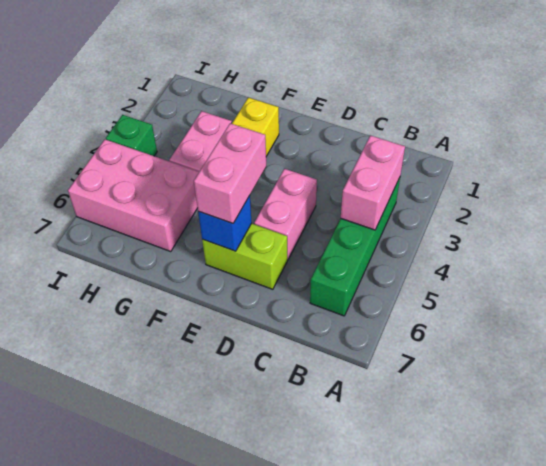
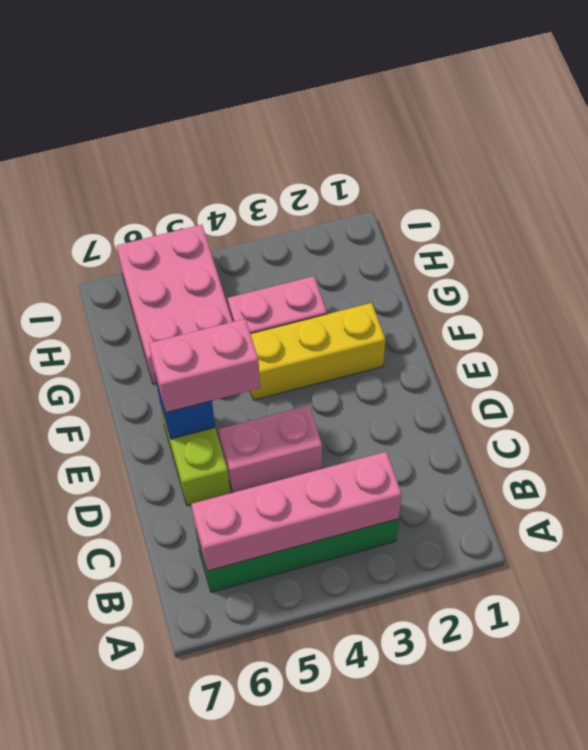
pink 1x2 brick [341,135,405,230] -> pink 1x4 brick [191,452,402,571]
green 1x1 brick [106,115,157,156] -> none

